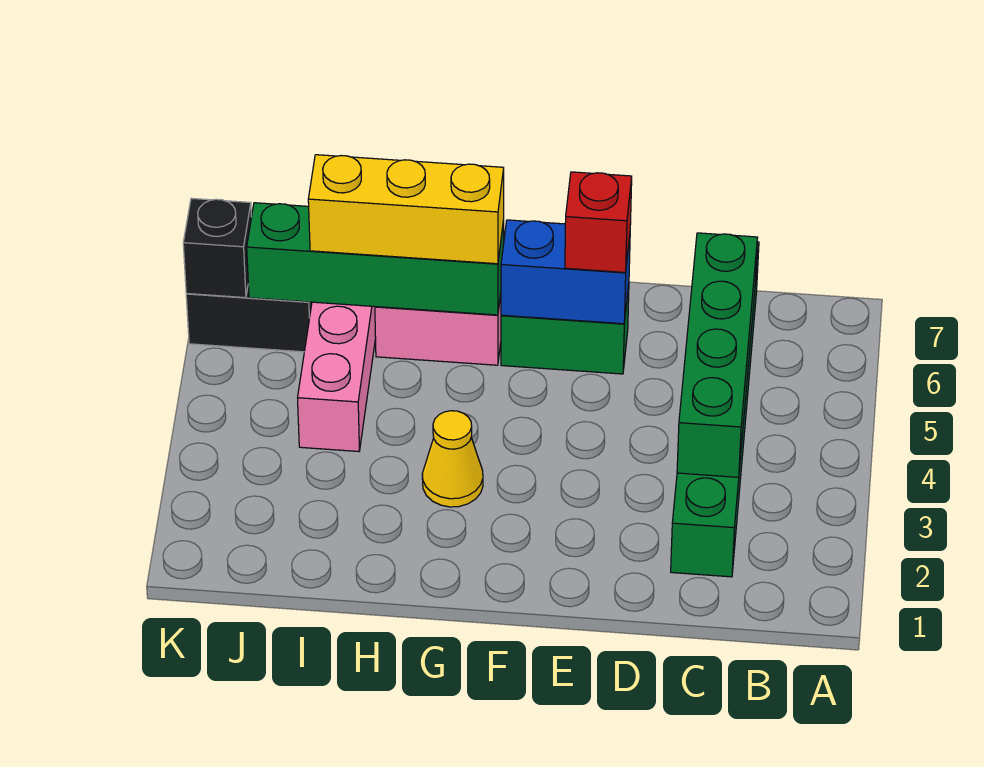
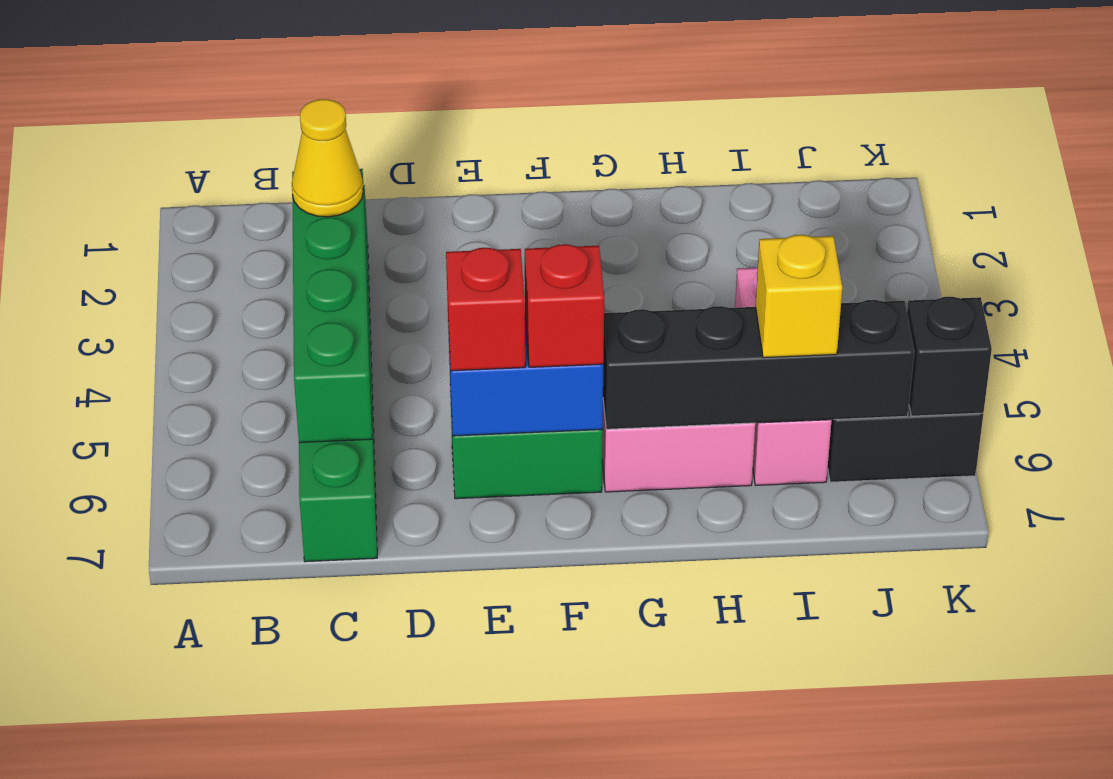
none -> red 1x1 brick [525,244,604,367]
yellow 1x1 cone [422,411,483,507] -> yellow 1x1 cone moved to [292,99,363,217]
green 1x4 brick [247,203,504,315] -> black 1x4 brick [603,300,914,429]
yellow 1x3 brick [308,155,504,264] -> yellow 1x1 brick [756,235,842,358]

